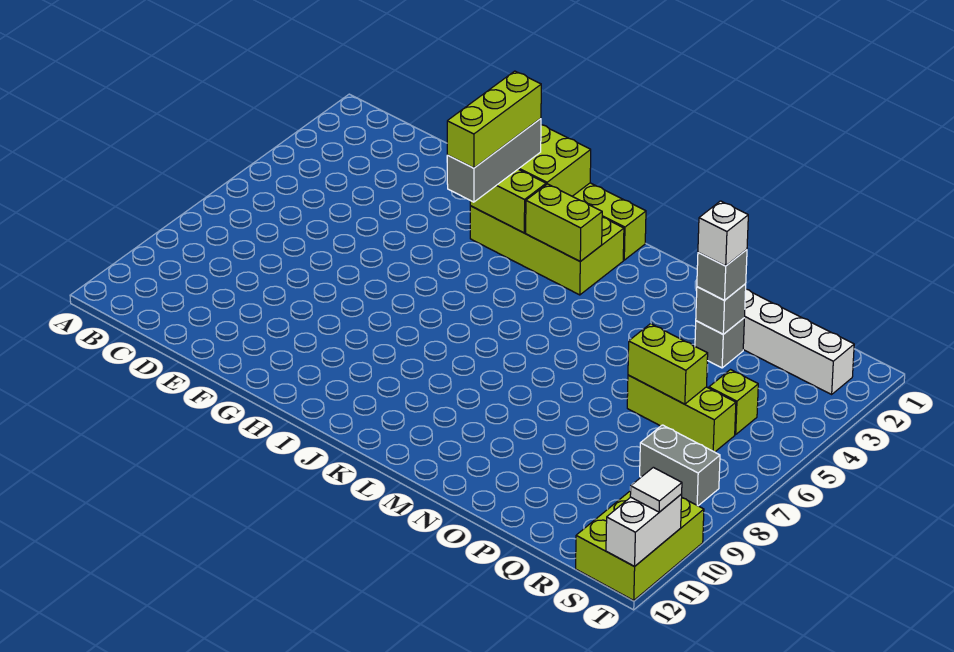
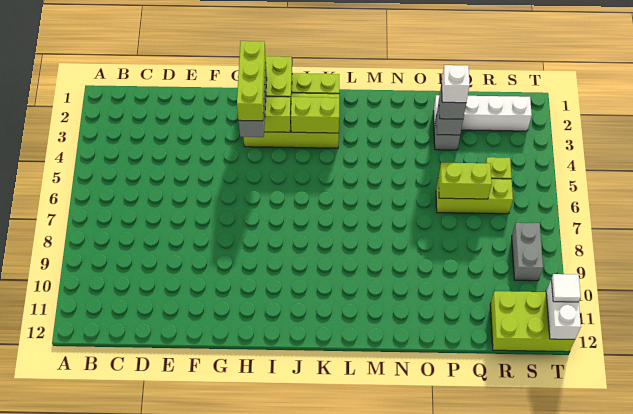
grey 1x2 brick [640,425,720,506] -> grey 1x2 brick turned to [512,223,543,281]
lime 2x3 brick [576,491,704,600] -> lime 2x3 brick turned to [490,291,575,352]

